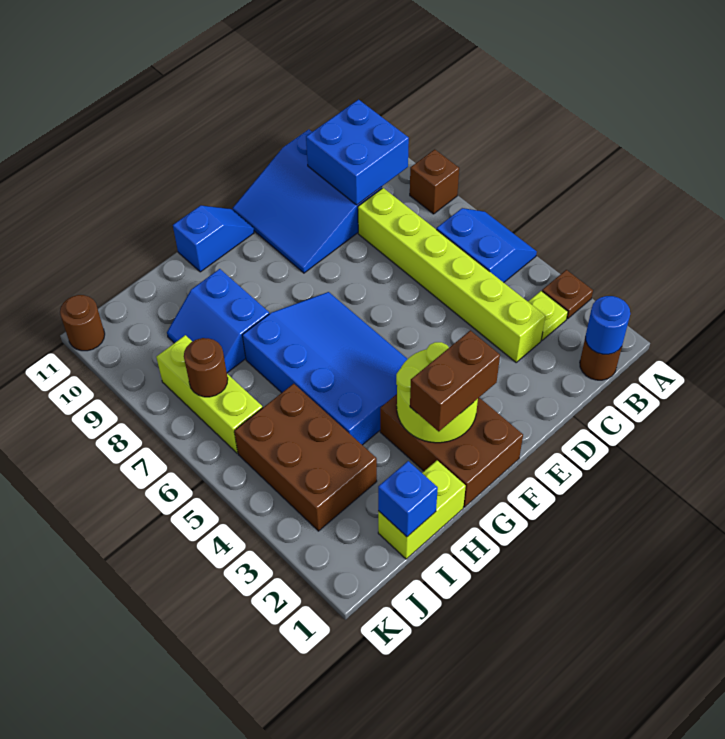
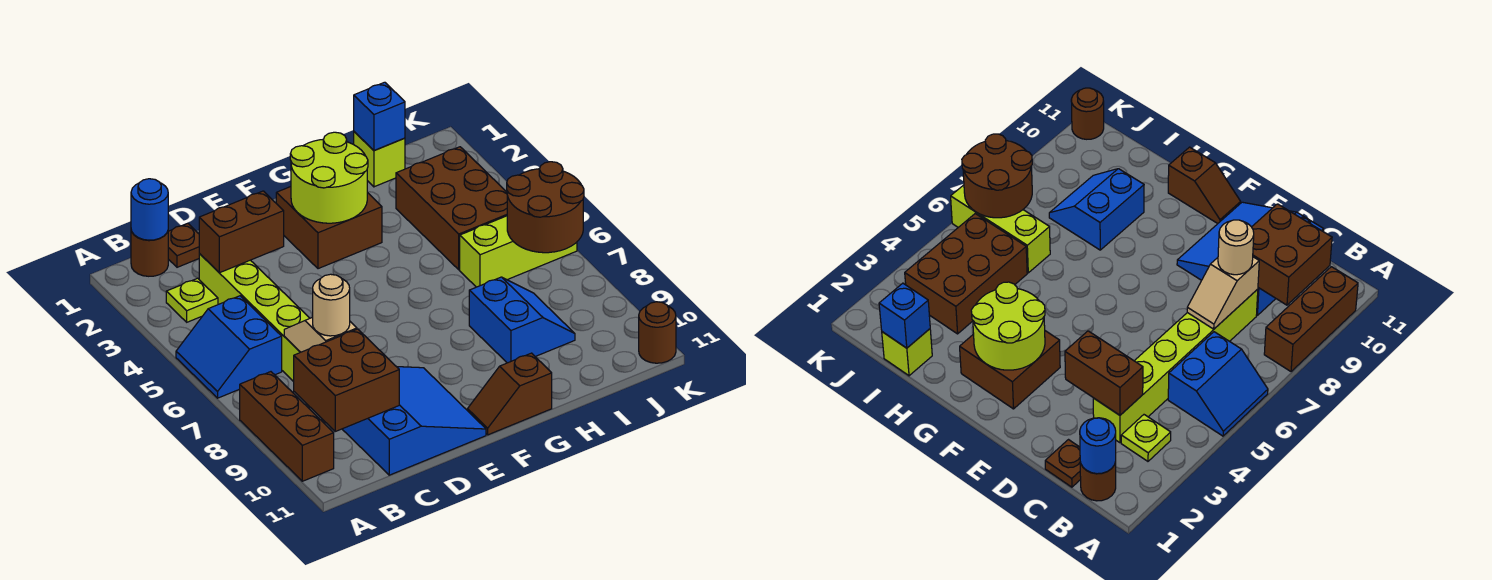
brown 1x1 plate [542,270,593,319] -> brown 1x1 plate moved to [168,224,199,267]
brown 1x1 brick [410,149,459,214] -> brown 1x3 brick [240,372,334,481]
blue 2x2 brick [306,100,409,205] -> brown 2x2 brick [294,329,399,431]
none -> tan 1x2 slope [284,317,357,352]
none -> tan 1x1 round brick [313,274,350,336]
brown 2x3 brick [380,394,523,507] -> brown 2x2 brick [276,187,382,269]
brown 1x2 brick [410,330,500,431] -> brown 1x2 brick moved to [199,191,284,273]
blue 3x4 slope [242,292,407,445] -> none
blue 1x2 slope [173,205,254,272] -> brown 1x2 slope [468,353,552,435]
lime 1x2 brick [378,461,466,559] -> lime 1x1 brick [354,132,405,187]
lime 1x3 brick [156,335,262,453] -> lime 1x3 brick turned to [460,216,577,287]
brown 1x1 round brick [184,338,228,397] -> brown 2x2 round brick [507,162,584,253]

